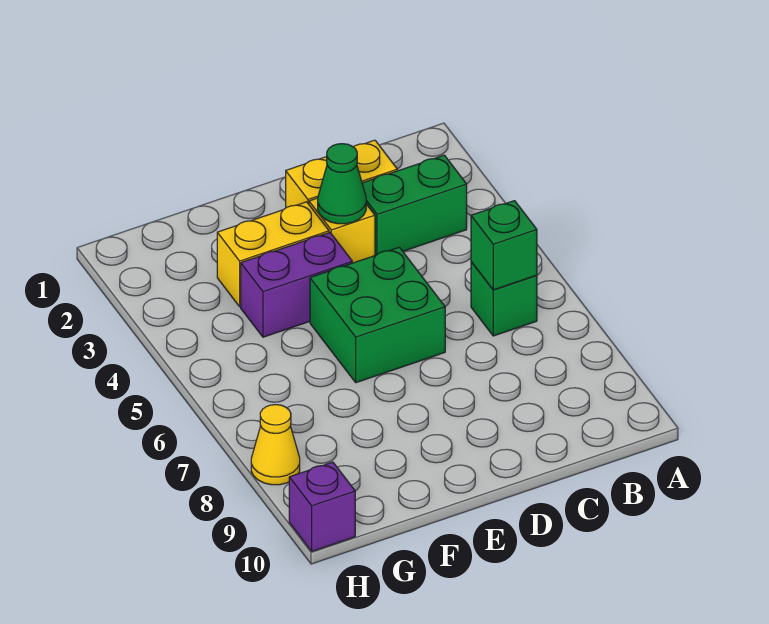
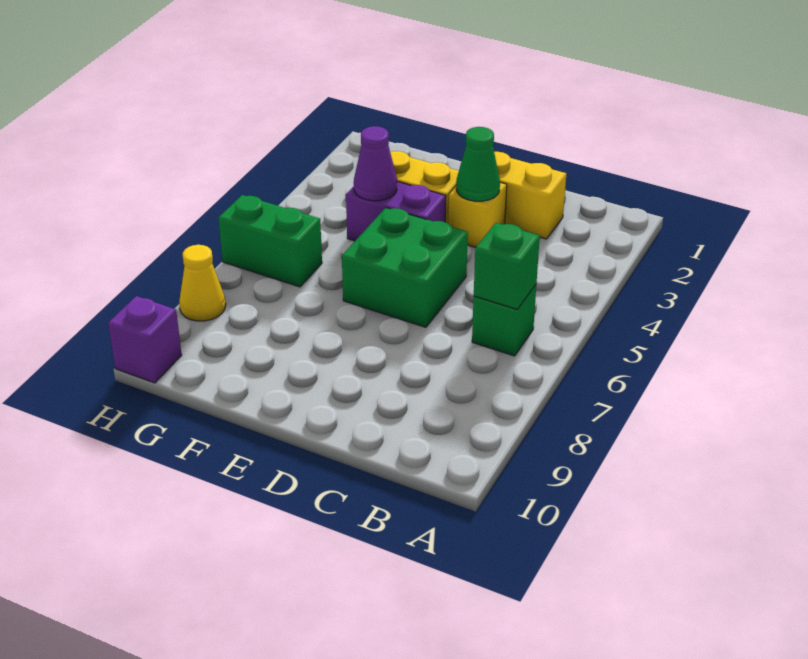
green 1x2 brick [362,155,467,255] -> green 1x2 brick moved to [218,195,322,287]
none -> purple 1x1 cone [354,126,397,201]

